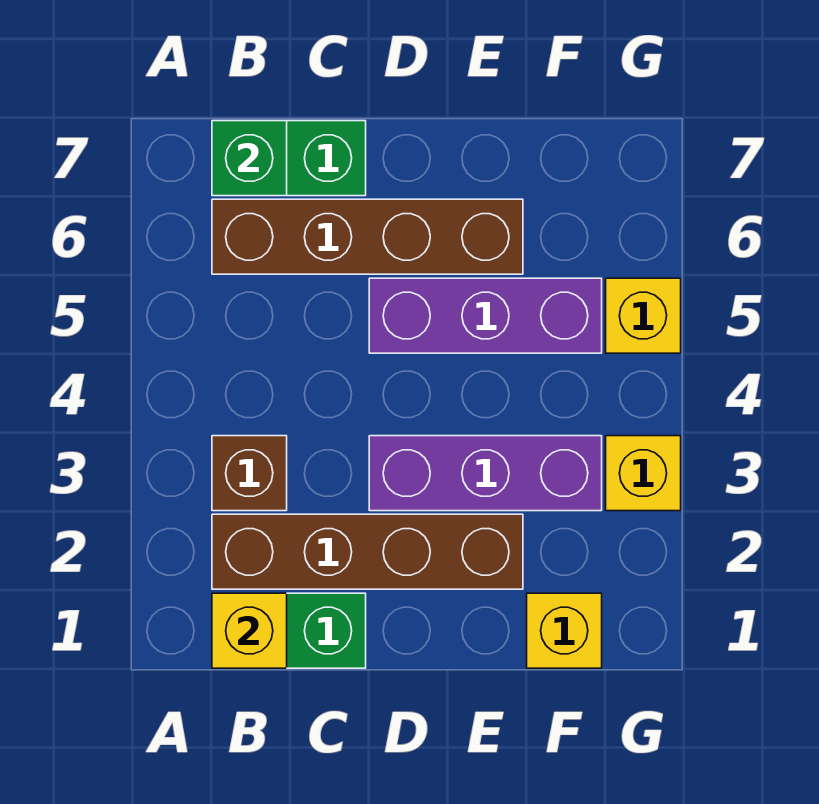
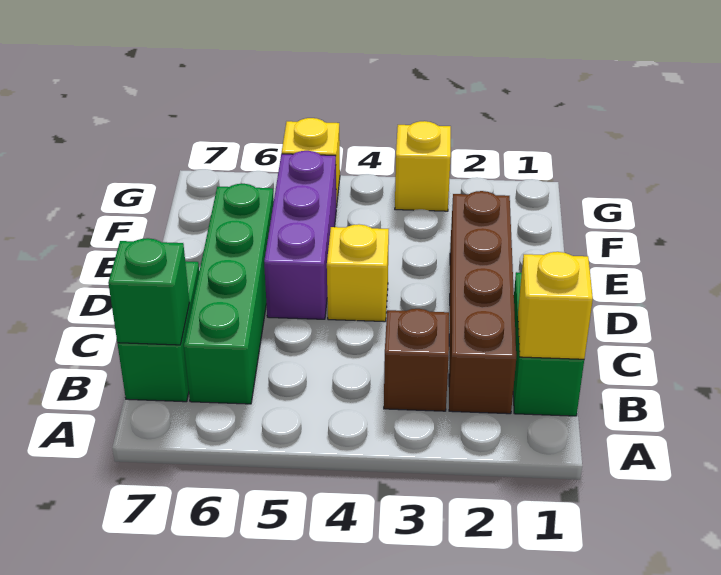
brown 1x4 brick [212,199,523,274] -> green 1x4 brick [184,184,274,404]
purple 1x3 brick [369,436,602,511] -> none
yellow 1x1 brick [527,593,602,668] -> yellow 1x1 brick moved to [327,224,389,322]

